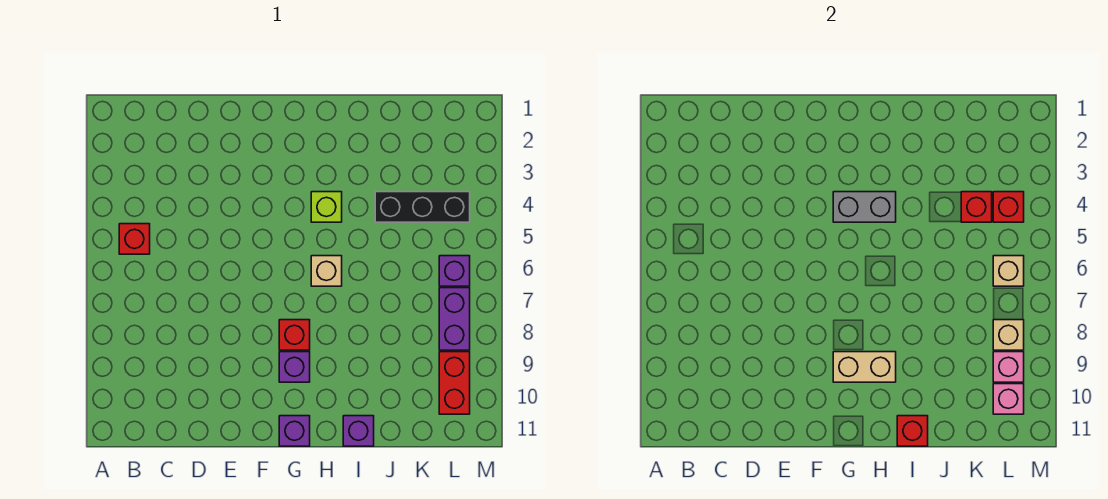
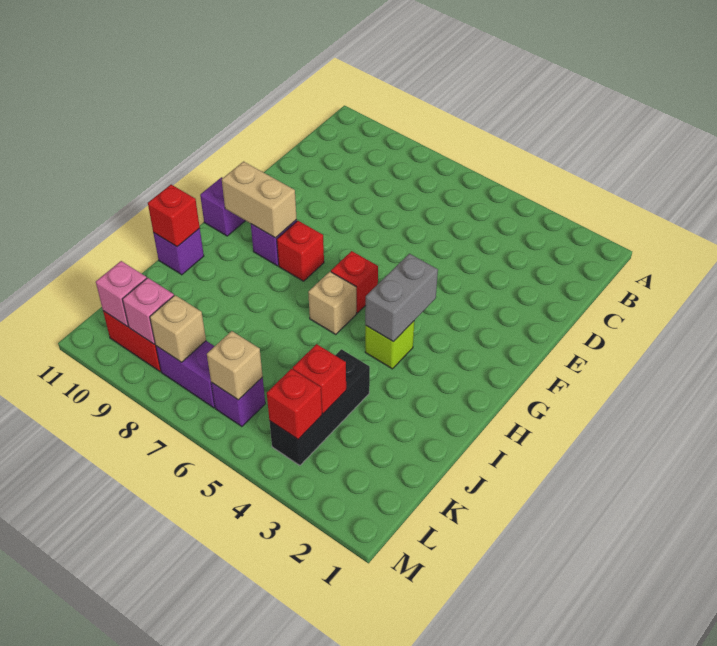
red 1x1 brick [119,224,150,254] -> red 1x1 brick moved to [331,251,378,313]
tan 1x2 brick [833,352,896,382] -> tan 1x2 brick turned to [222,162,297,238]

